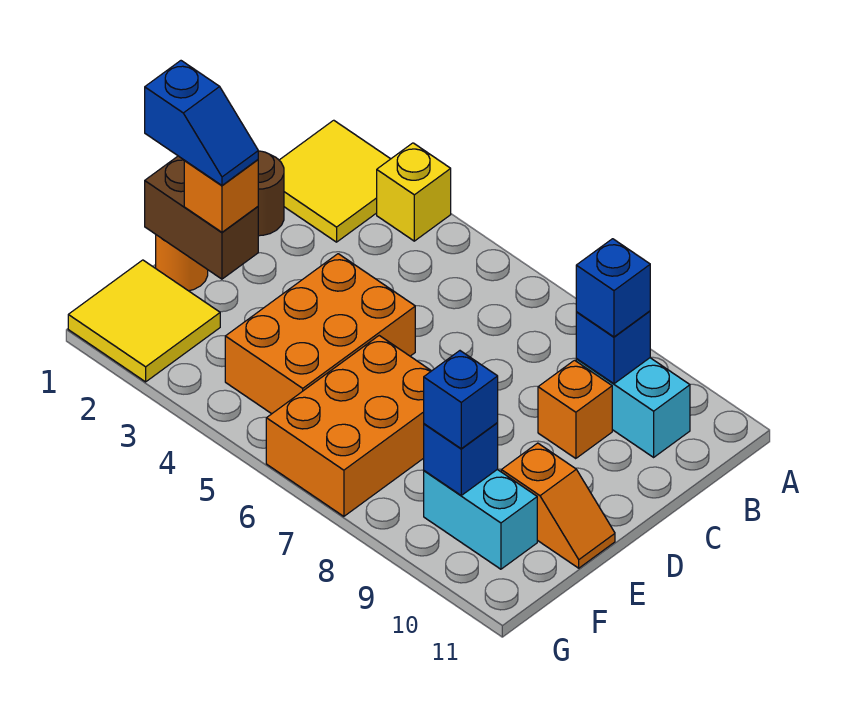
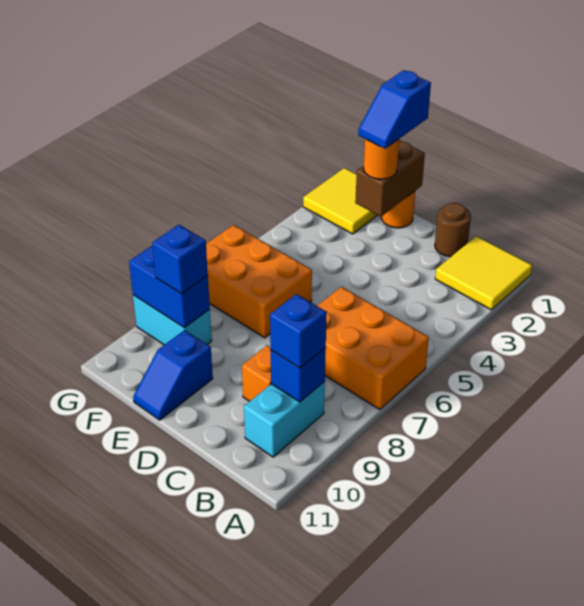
yellow 1x1 brick [377,143,451,241] -> none
orange 2x3 brick [225,254,415,414] -> orange 2x3 brick moved to [317,287,429,410]
orange 1x1 brick [184,160,258,232] -> orange 1x1 round brick [364,139,399,179]
orange 1x2 slope [501,443,615,568] -> blue 1x2 slope [133,330,213,420]
cyan 1x2 brick [424,469,537,569] -> cyan 1x2 brick turned to [133,295,212,345]
blue 1x1 brick [424,423,498,495] -> blue 1x2 brick [129,245,210,328]

